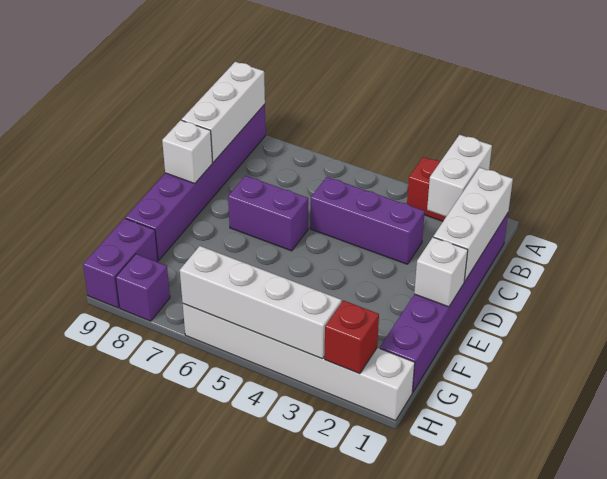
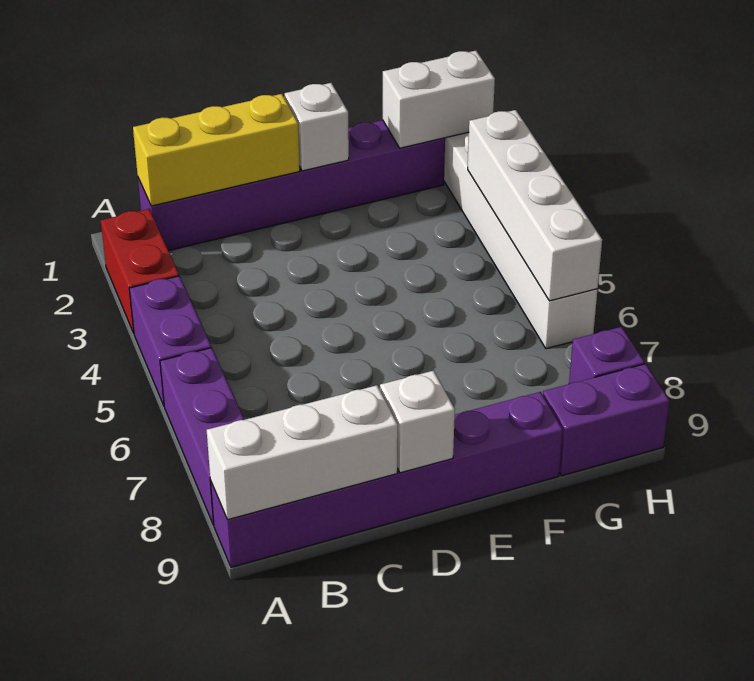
white 1x2 brick [427,135,492,216] -> white 1x2 brick moved to [383,51,495,148]
white 1x3 brick [433,168,513,282] -> yellow 1x3 brick [133,94,300,206]
purple 1x3 brick [310,177,425,264] -> purple 1x3 brick moved to [160,348,244,525]
purple 1x2 brick [228,176,308,251] -> purple 1x2 brick moved to [129,276,211,405]
red 1x1 brick [325,300,379,374] -> none

